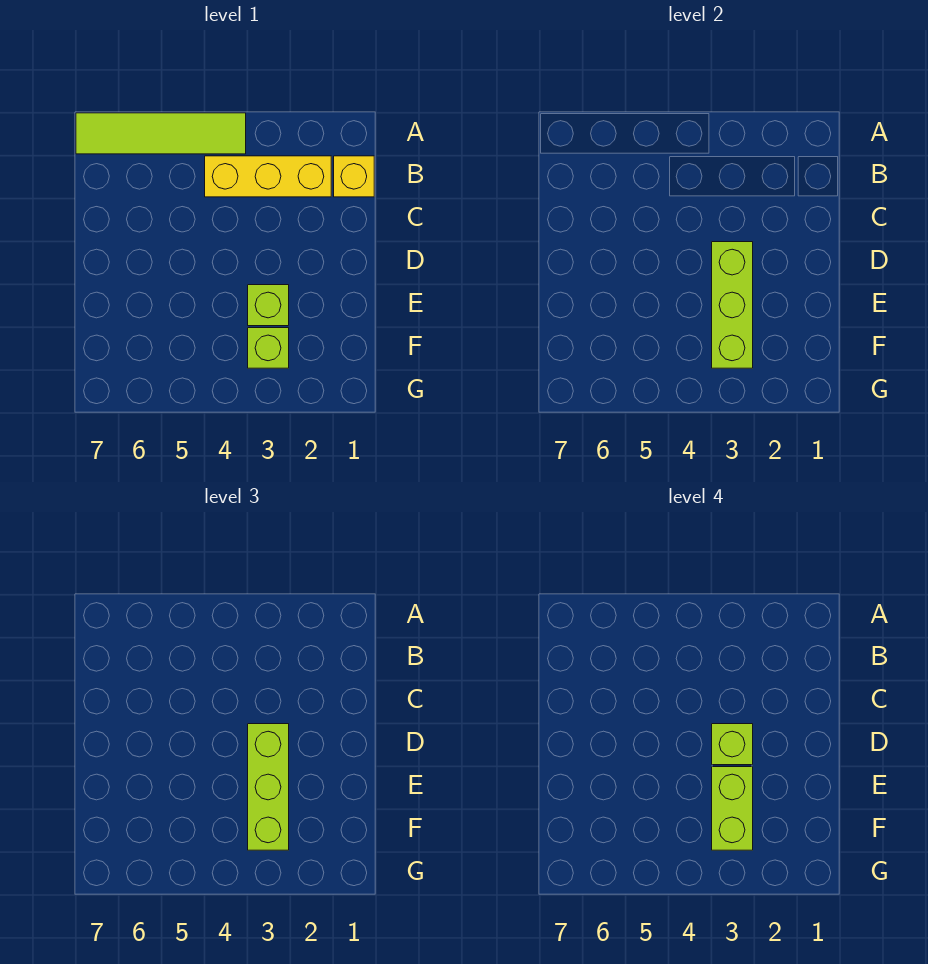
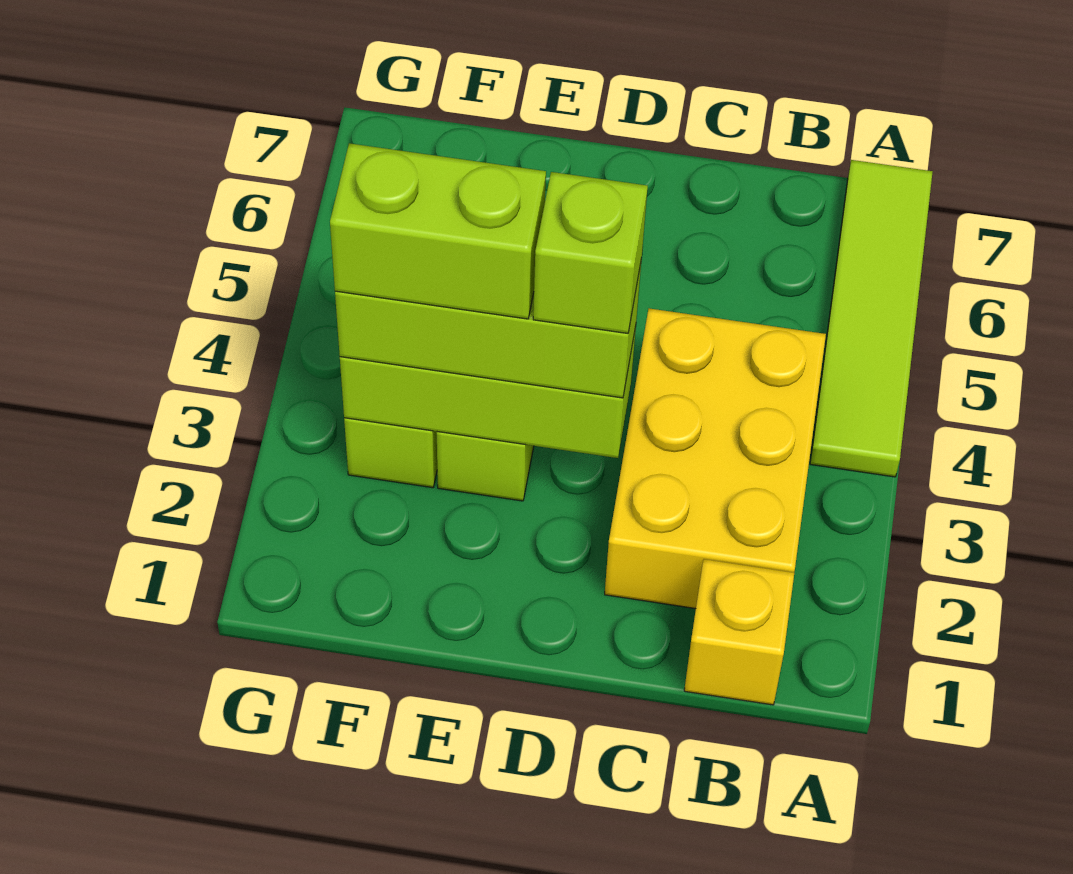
yellow 1x3 brick [205,156,331,197] -> yellow 2x3 brick [605,308,826,609]

